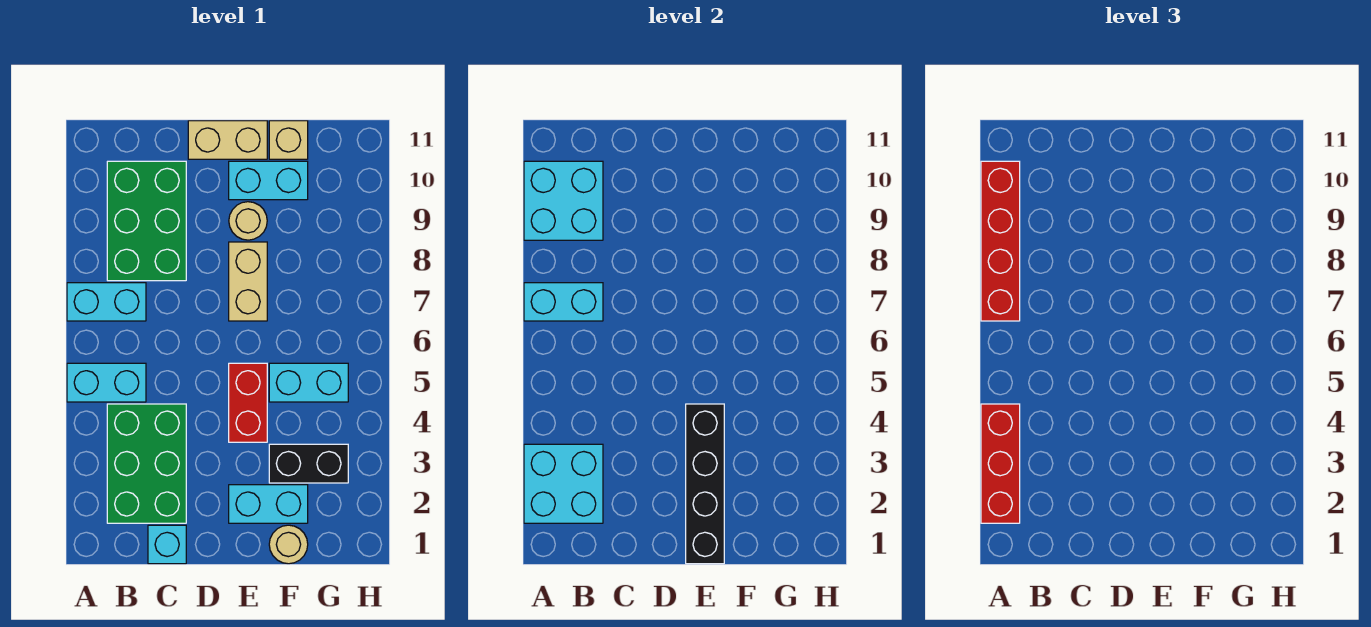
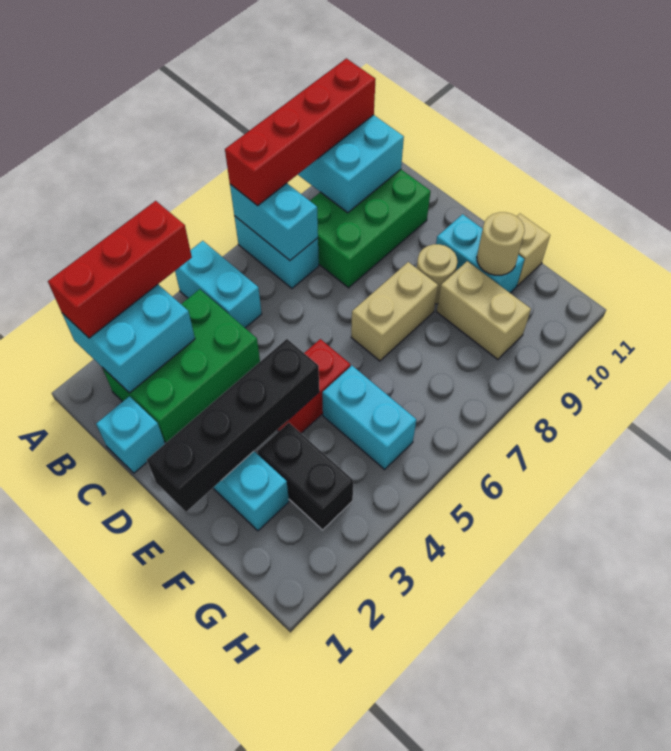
tan 1x2 brick [188,121,267,159] -> tan 1x2 brick moved to [437,261,531,360]
tan 1x1 round brick [269,525,308,564] -> tan 1x1 round brick moved to [477,212,525,275]

